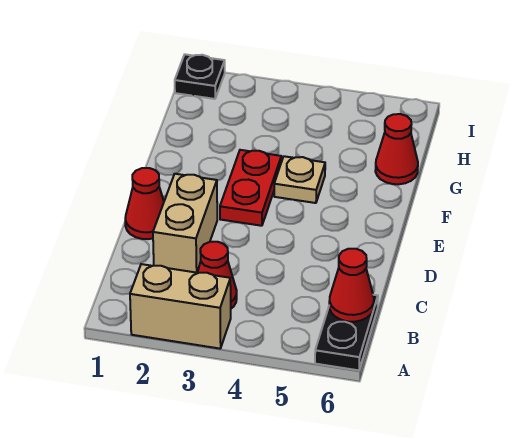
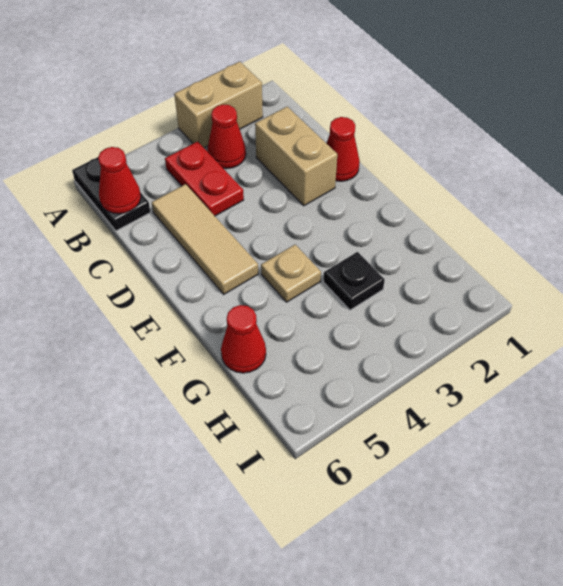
none -> tan 1x3 tile [152,184,258,294]
red 1x2 plate [220,150,281,226] -> red 1x2 plate moved to [165,142,244,216]
black 1x1 plate [175,54,225,99] -> black 1x1 plate moved to [323,252,385,310]

